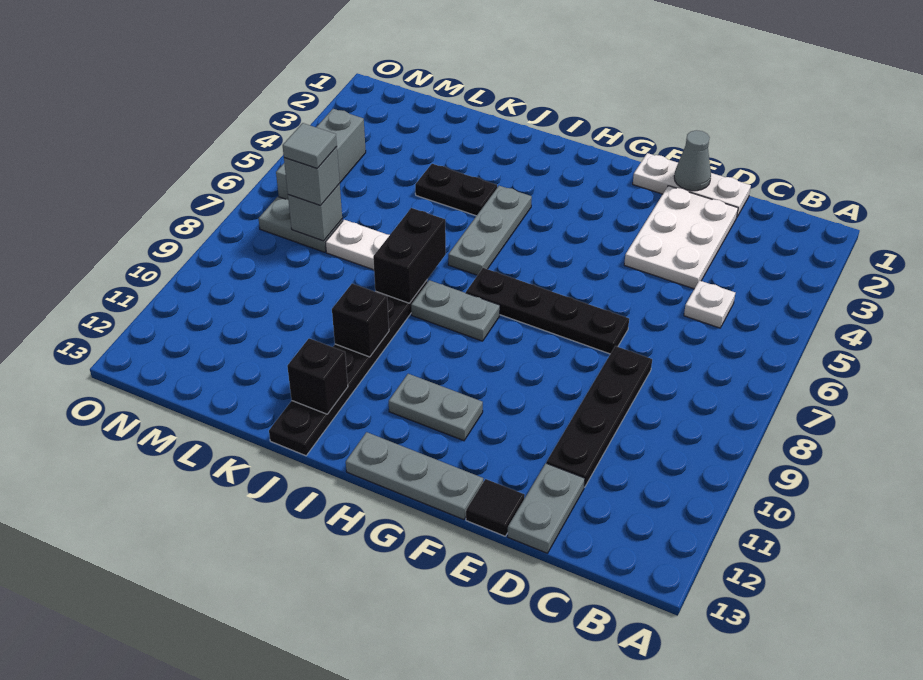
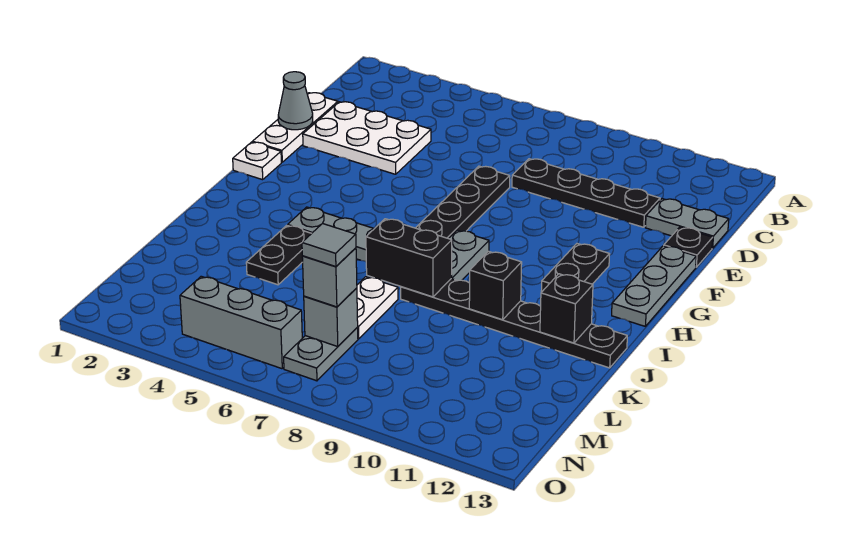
white 1x1 plate [684,281,735,328] -> white 1x1 plate moved to [233,142,281,180]
black 1x1 tile [466,479,525,536] -> black 1x1 plate [664,227,713,267]
grey 1x2 plate [389,374,483,441] -> black 1x2 plate [541,244,610,292]

